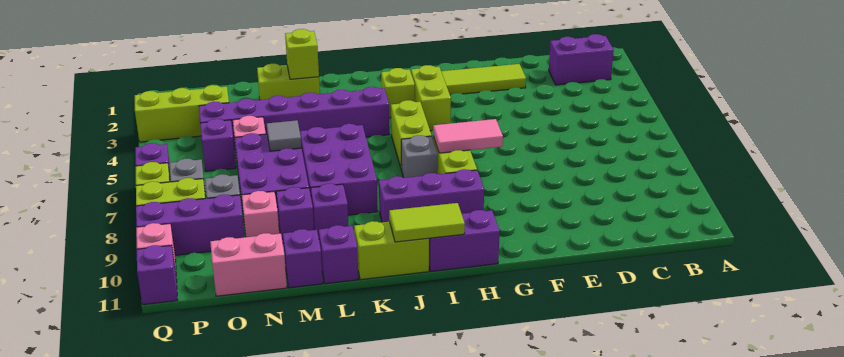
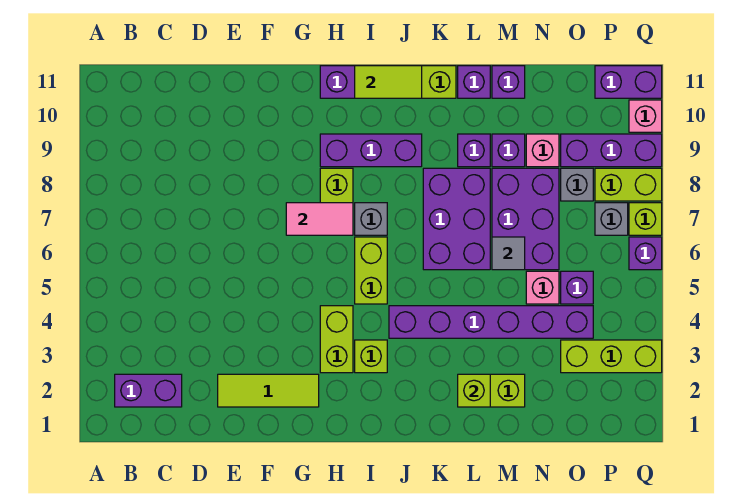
pink 1x2 brick [210,233,287,296] -> none
purple 1x1 brick [137,245,178,305] -> purple 1x2 brick [595,66,662,98]

